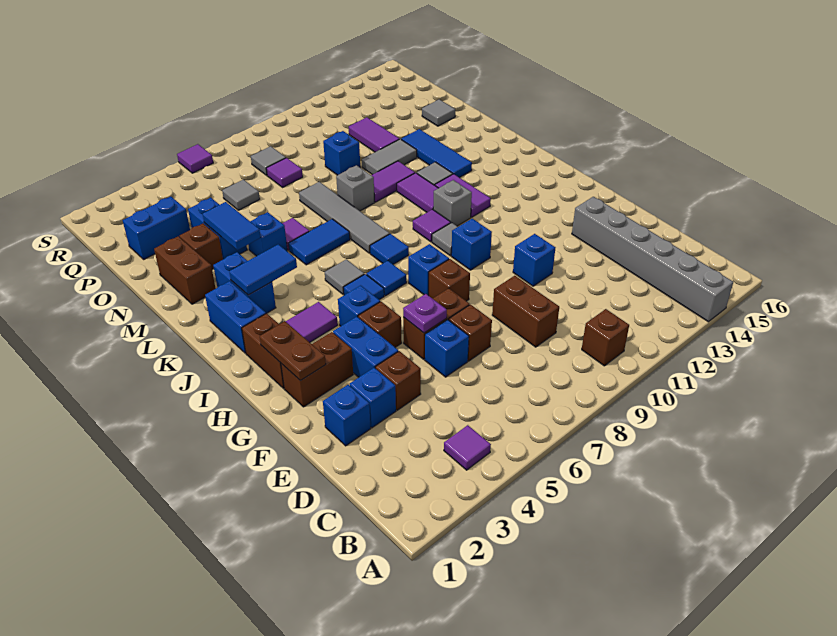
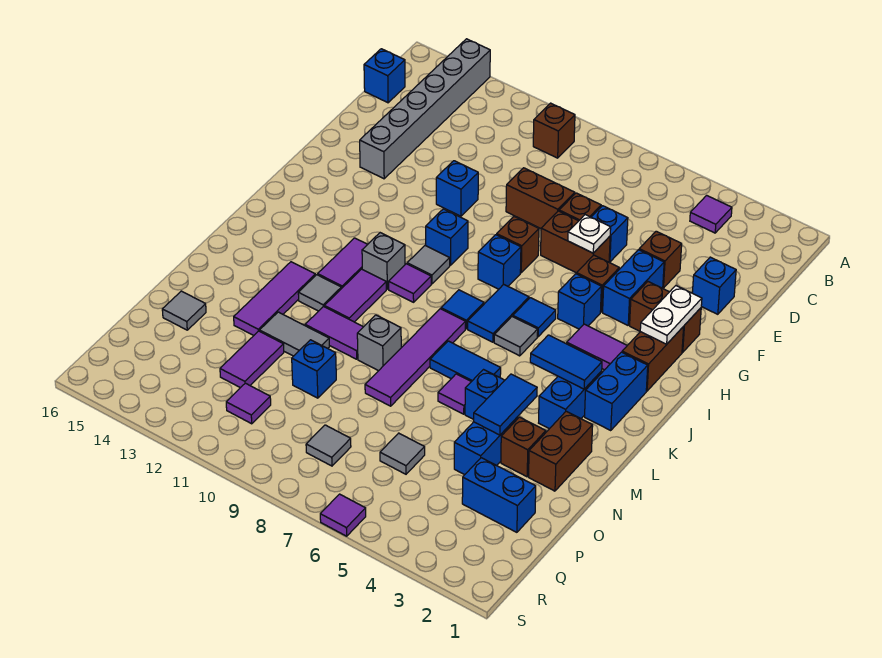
brown 1x2 brick [492,276,559,347] -> brown 1x2 brick turned to [506,168,575,228]
blue 1x1 brick [350,368,396,428] -> blue 1x1 brick moved to [364,49,405,103]
purple 1x1 plate [403,294,447,333] -> white 1x1 plate [568,215,611,253]
brown 1x2 plate [260,321,326,381] -> white 1x2 plate [640,286,702,344]
blue 1x1 tile [366,261,407,296] -> blue 1x2 tile [468,284,529,342]
grey 1x4 tile [299,182,390,253] -> purple 1x4 tile [365,309,466,406]
blue 1x3 tile [401,129,472,178] -> purple 1x3 tile [234,262,315,335]
purple 1x1 tile [266,158,303,187] -> purple 1x1 tile moved to [226,383,271,424]

